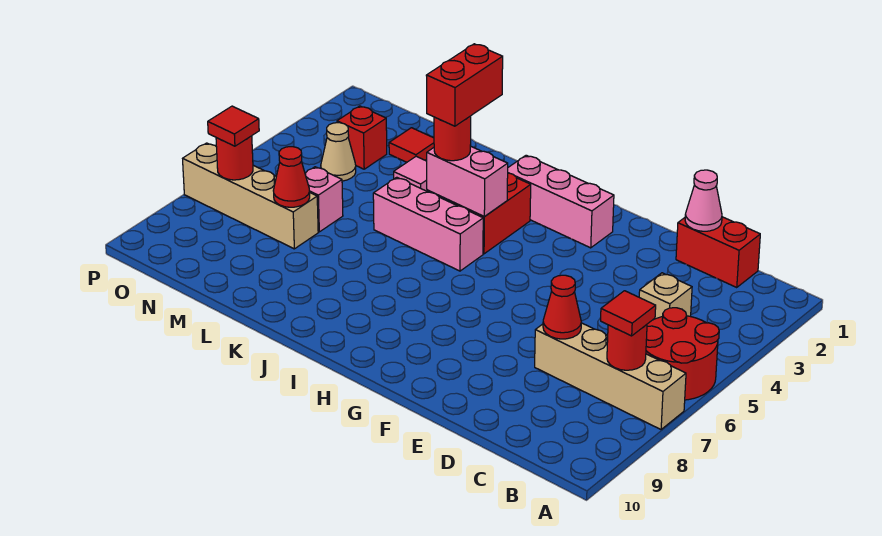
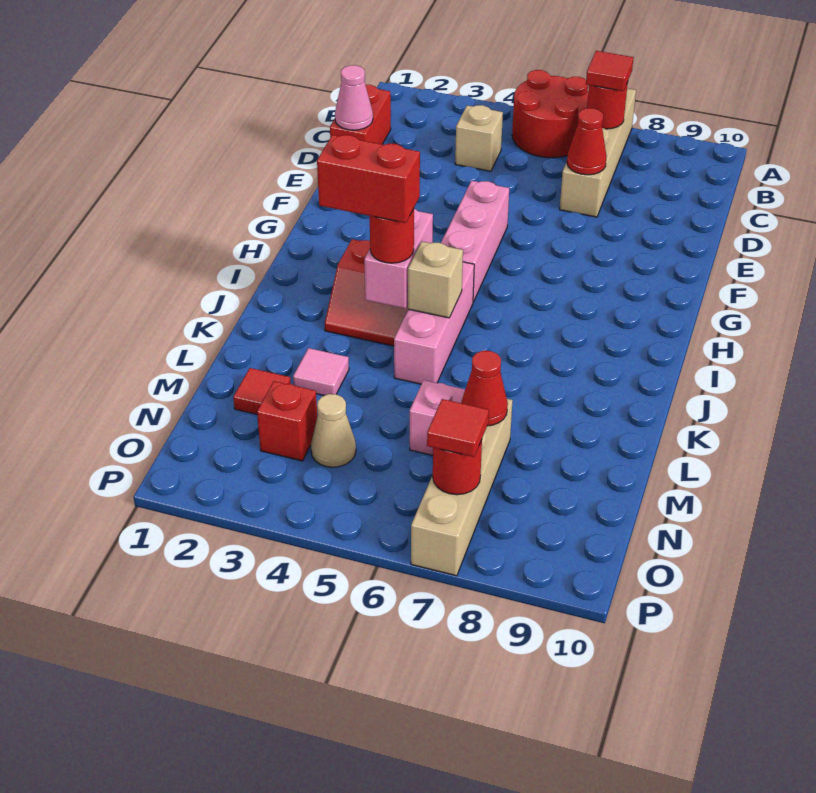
pink 1x3 brick [508,155,614,248] -> pink 1x3 brick moved to [441,181,509,302]
none -> tan 1x1 brick [408,242,463,318]

